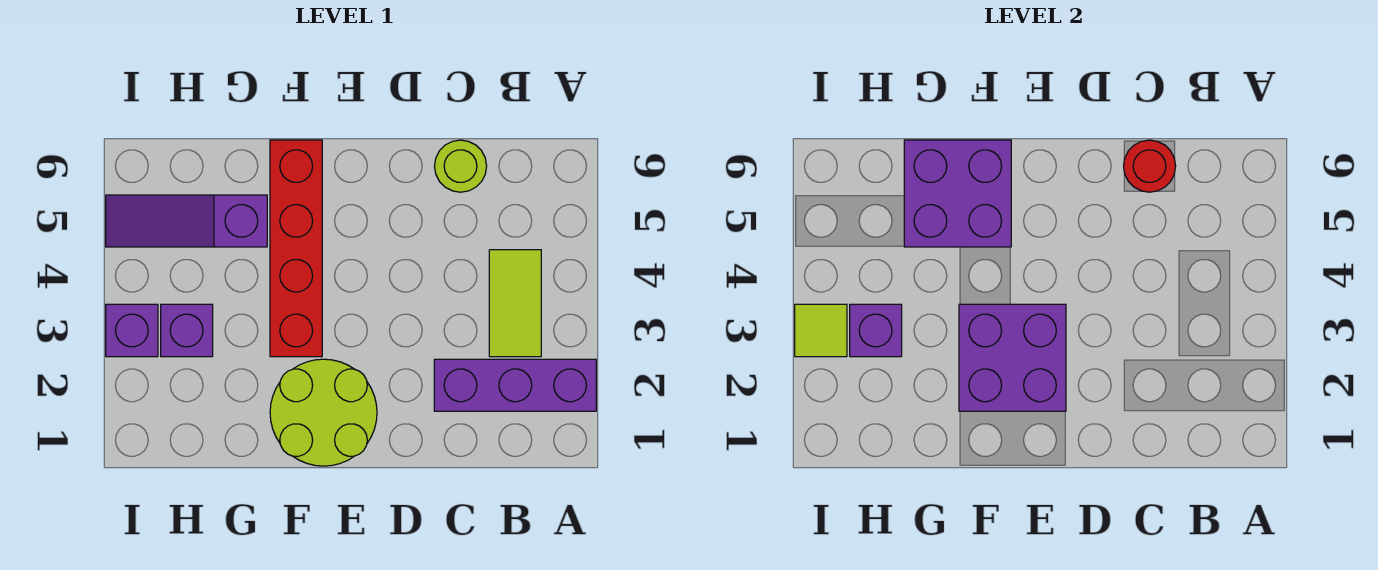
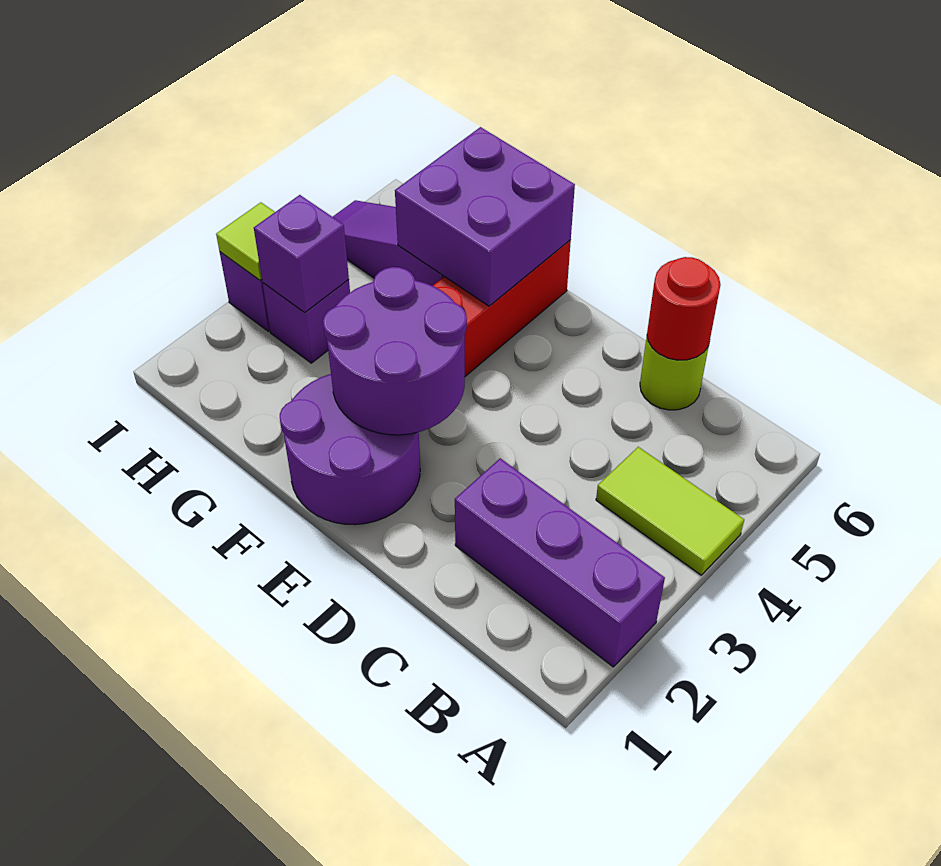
lime 1x2 tile [489,250,541,357] -> lime 1x2 tile turned to [596,447,744,575]
lime 2x2 round brick [270,359,377,466] -> purple 2x2 round brick [280,374,420,525]
purple 2x2 brick [959,304,1066,411] -> purple 2x2 round brick [323,267,467,435]

